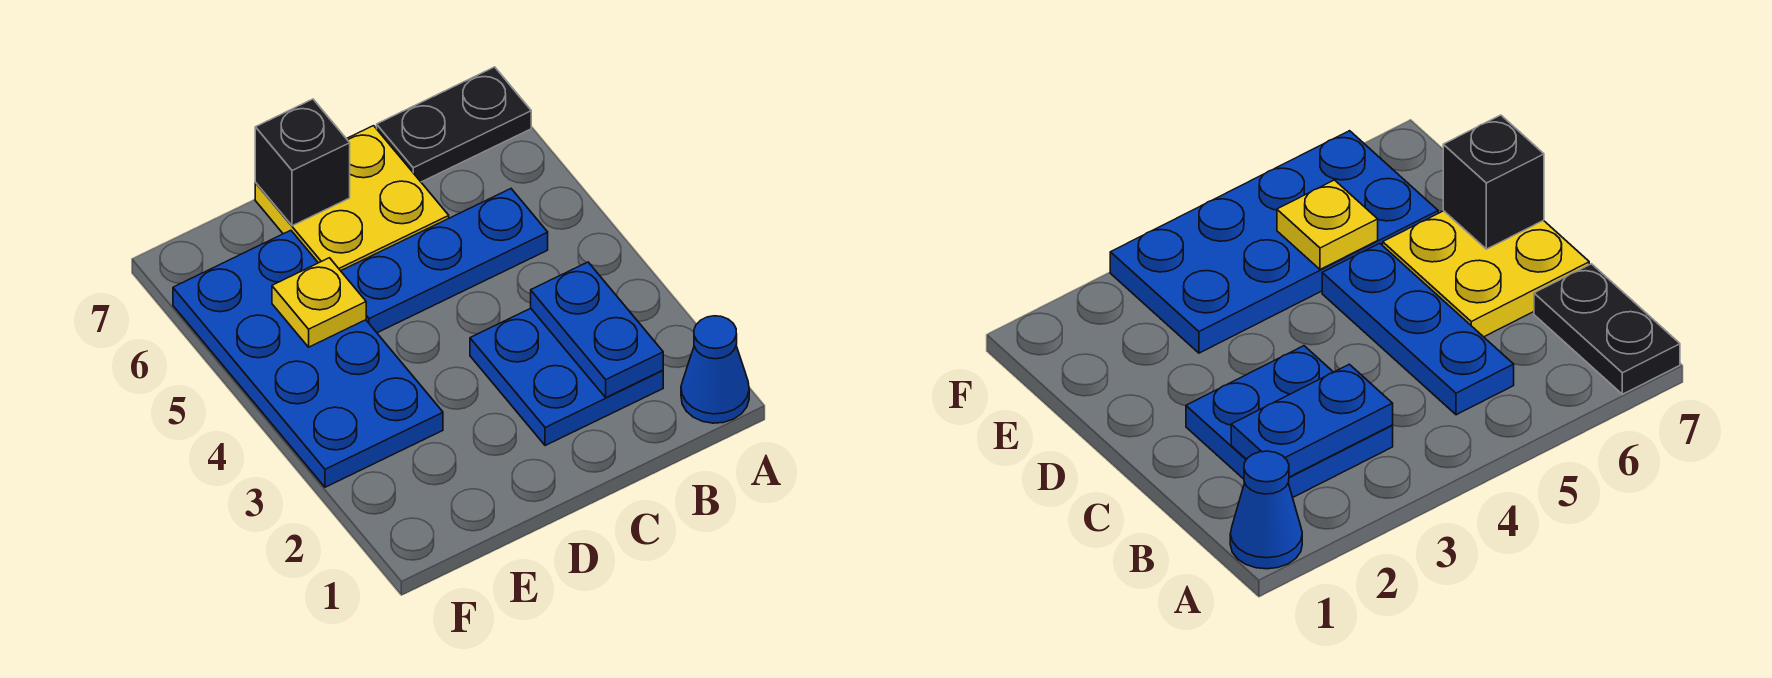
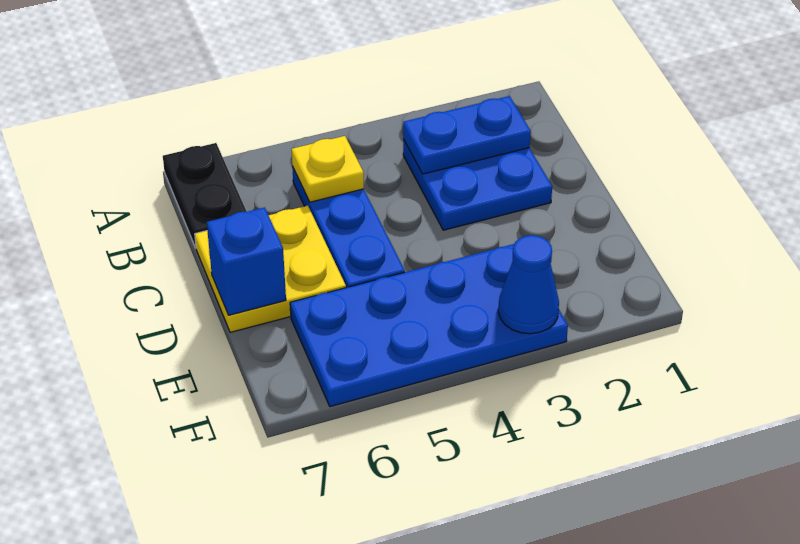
blue 1x1 cone [681,316,749,423] -> blue 1x1 cone moved to [498,235,559,334]
black 1x1 brick [255,99,350,226] -> blue 1x1 brick [207,207,286,315]
yellow 1x1 plate [272,258,366,347] -> yellow 1x1 plate moved to [292,136,364,202]

